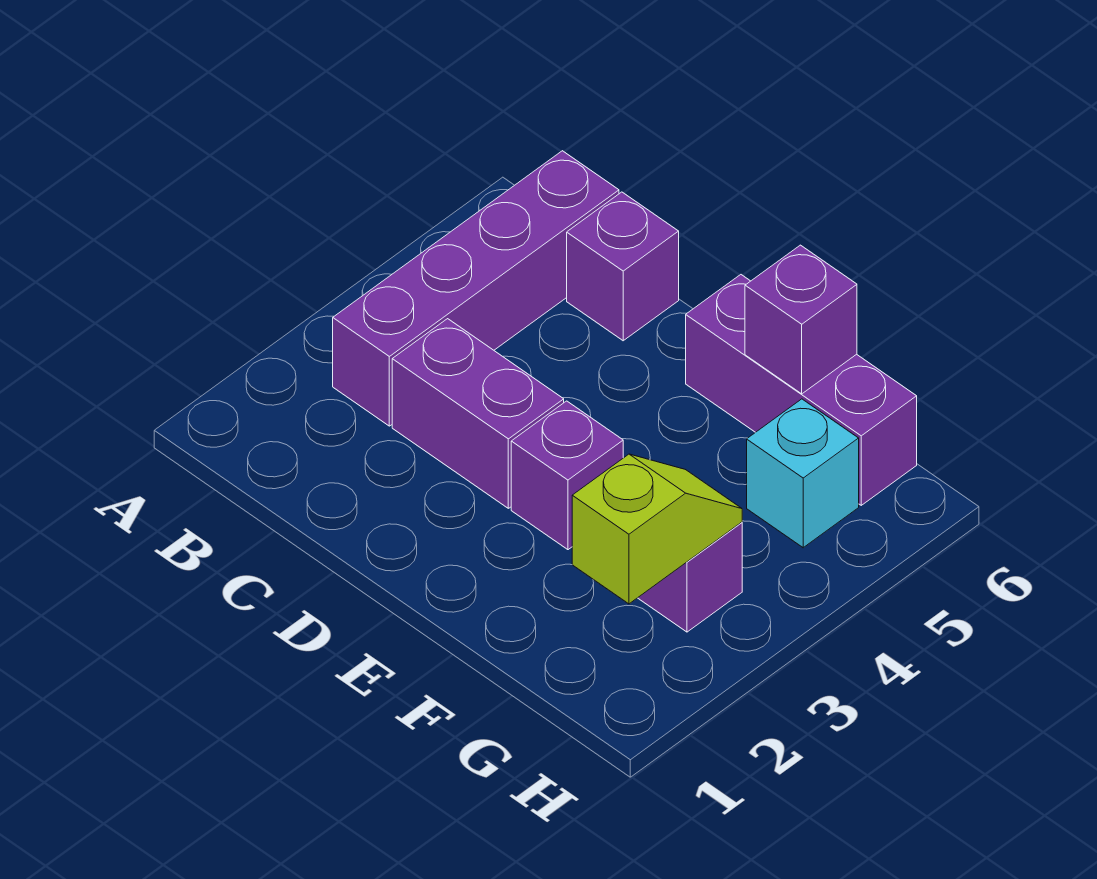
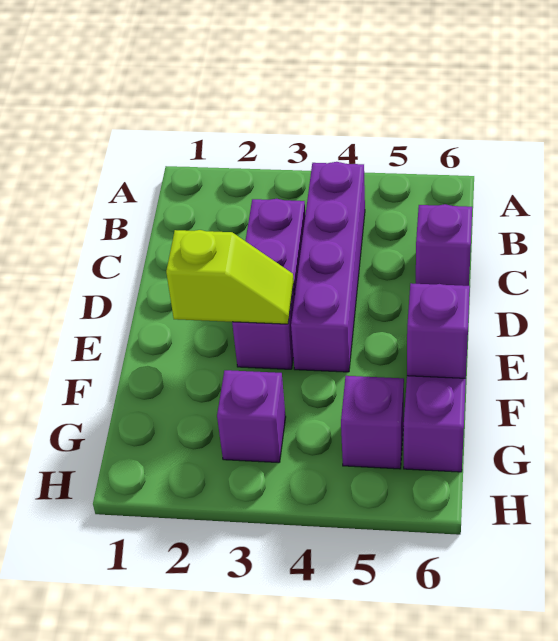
purple 1x4 brick [333,151,619,426] -> purple 1x4 brick turned to [291,162,365,372]
lime 1x2 slope [572,454,742,604] -> lime 1x2 slope moved to [166,230,294,324]
cyan 1x1 brick [747,399,859,548] -> purple 1x1 brick [341,376,404,469]

